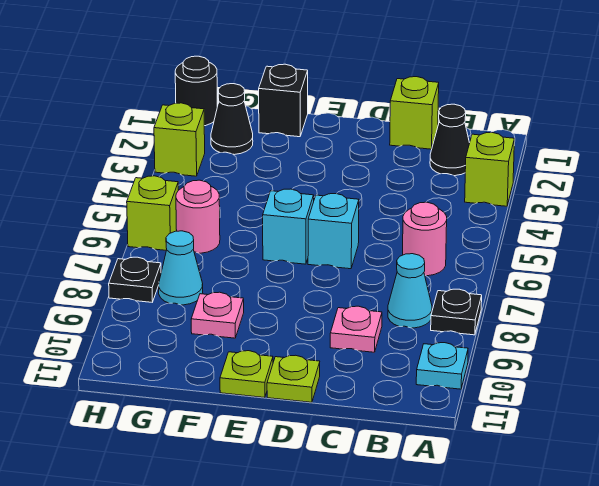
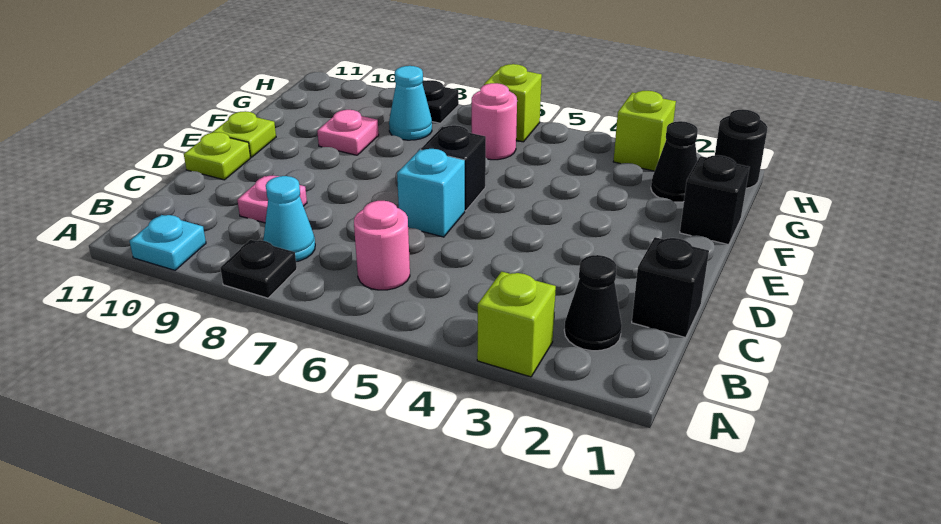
lime 1x1 brick [390,77,439,149] -> black 1x1 brick [632,237,709,338]
cyan 1x1 brick [263,189,314,264] -> black 1x1 brick [421,125,486,211]

